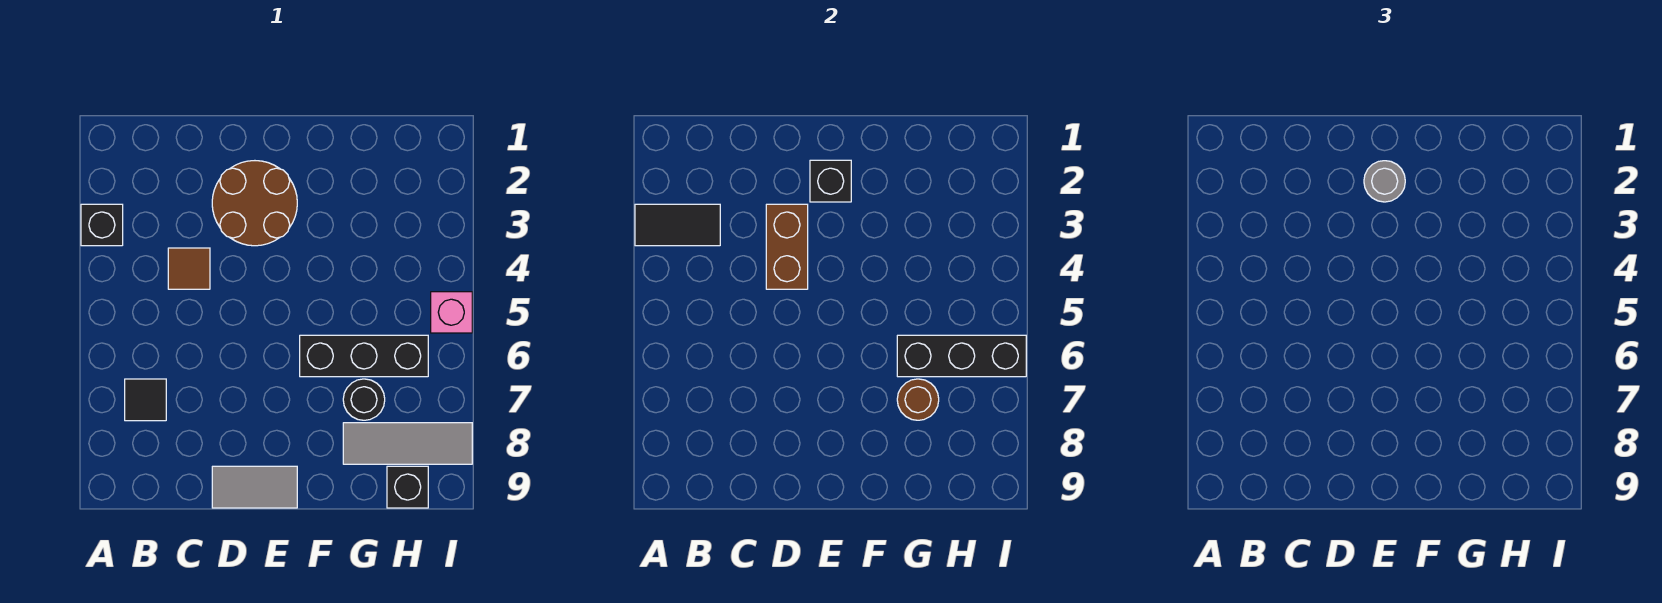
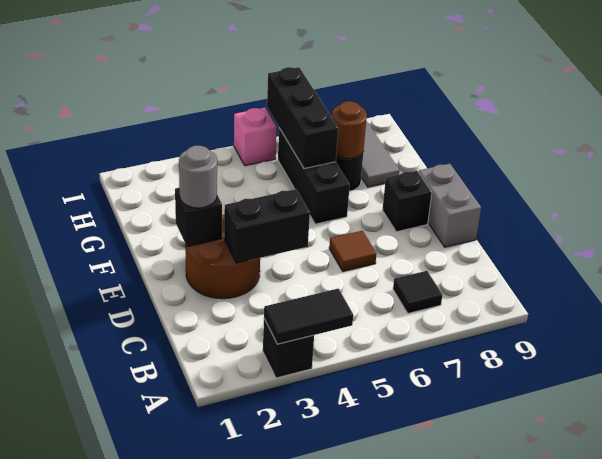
black 1x2 tile [635,204,720,246] -> black 1x2 tile turned to [264,288,353,344]
brown 1x1 tile [168,248,210,289] -> brown 1x1 tile moved to [329,231,377,271]
brown 1x2 brick [766,204,808,289] -> black 1x2 brick [224,189,310,263]
grey 1x2 tile [212,466,297,508] -> grey 1x2 brick [419,164,481,247]
black 1x1 brick [387,466,428,508] -> black 1x1 brick moved to [382,171,432,232]

